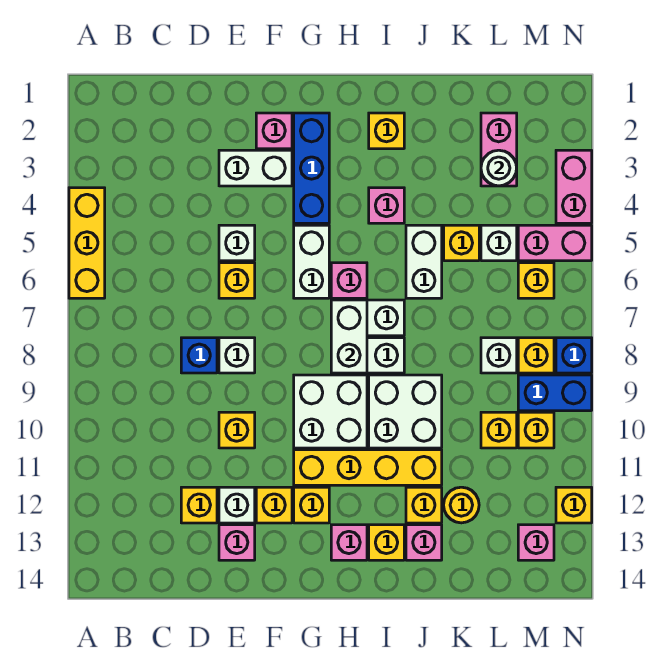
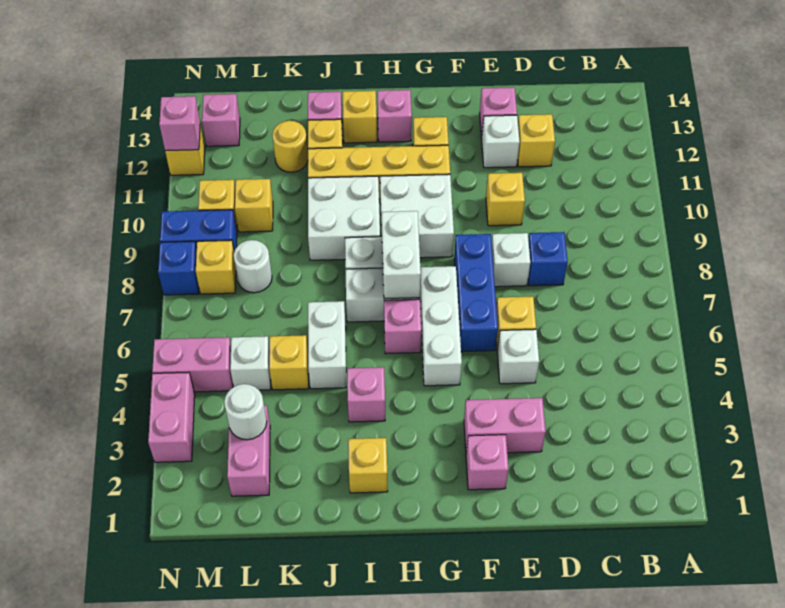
yellow 1x3 brick [69,188,105,298] -> none
white 1x2 brick [219,150,292,186] -> pink 1x2 brick [464,398,546,453]
yellow 1x1 brick [256,487,292,523] -> none
blue 1x3 brick [294,113,329,223] -> blue 1x3 brick moved to [454,234,498,352]
white 1x2 brick [294,225,329,298] -> white 1x3 brick [420,266,462,386]
white 1x1 brick [481,338,517,373] -> white 1x1 round brick [234,240,272,293]
yellow 1x1 brick [518,263,554,298] -> none
none -> pink 1x1 brick [159,96,200,151]

